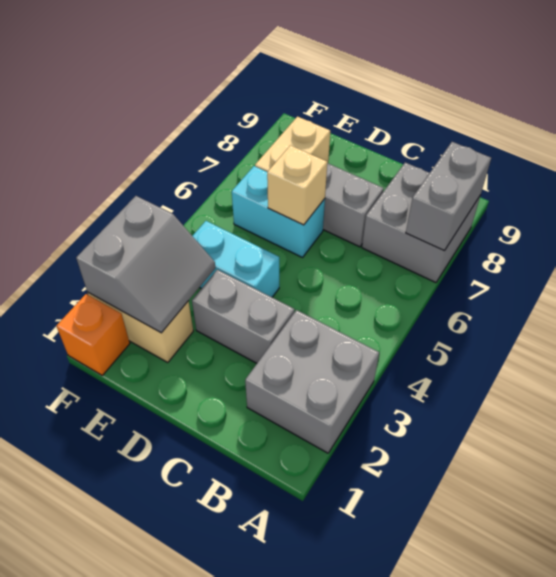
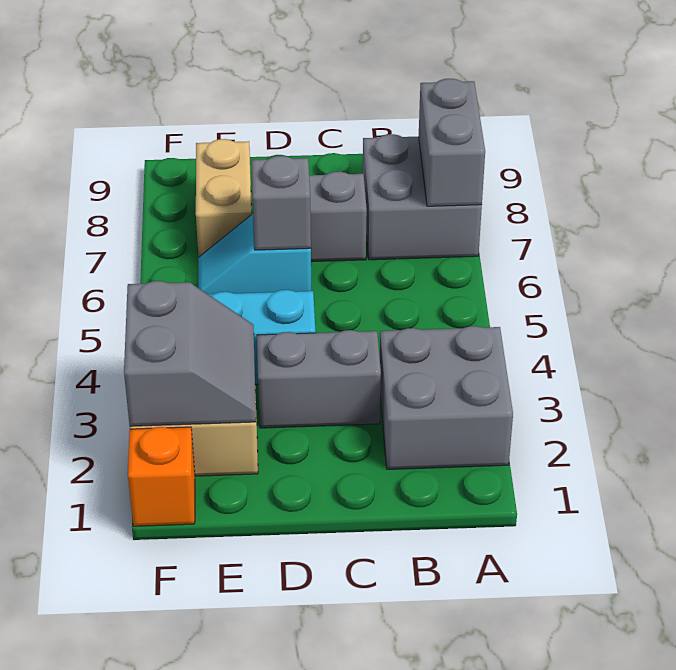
cyan 1x2 brick [232,166,325,257] -> cyan 1x2 slope [198,214,311,294]
tan 1x1 brick [267,145,328,225] -> grey 1x1 brick [252,156,311,250]

